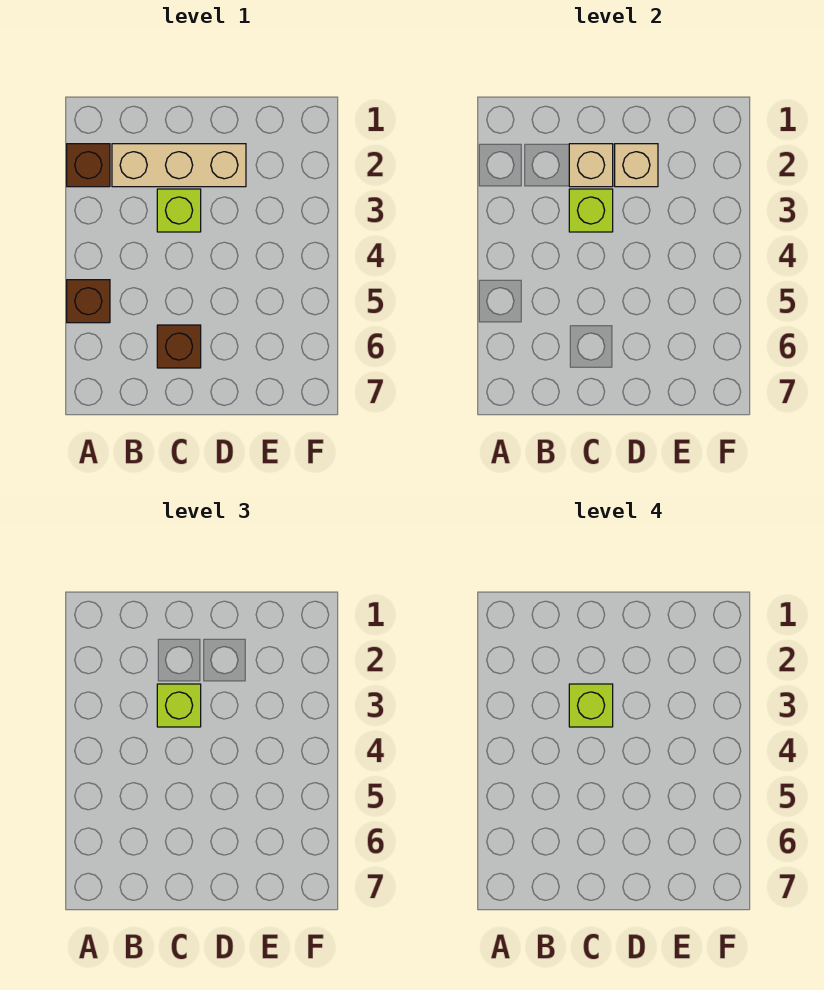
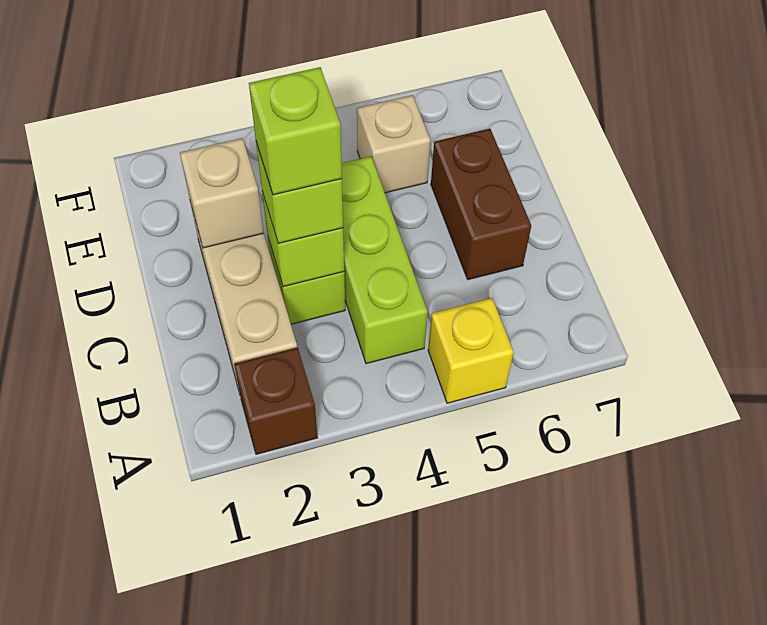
brown 1x1 brick [67,280,110,323] -> yellow 1x1 brick [428,298,514,403]
none -> lime 1x3 brick [342,156,428,364]
tan 1x1 brick [569,144,613,187] -> tan 1x1 brick moved to [357,95,430,193]
brown 1x1 brick [157,325,201,368] -> brown 1x2 brick [431,129,531,280]

